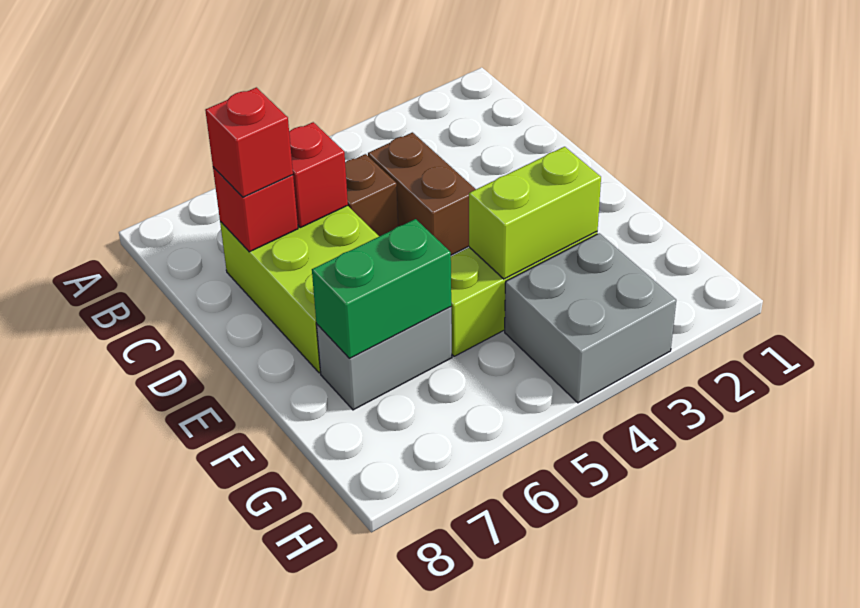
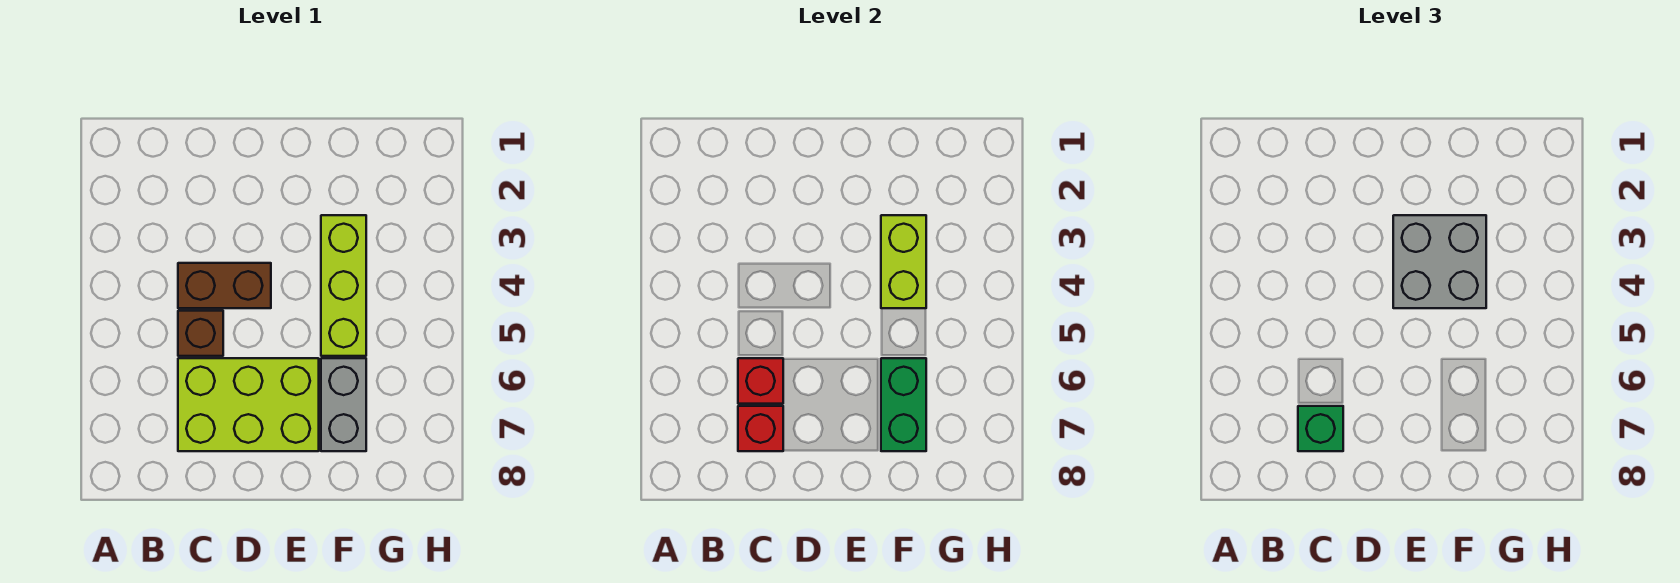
red 1x1 brick [205,87,293,197] -> green 1x1 brick [1298,406,1343,451]
grey 2x2 brick [505,233,676,403] -> grey 2x2 brick moved to [1393,215,1486,308]

